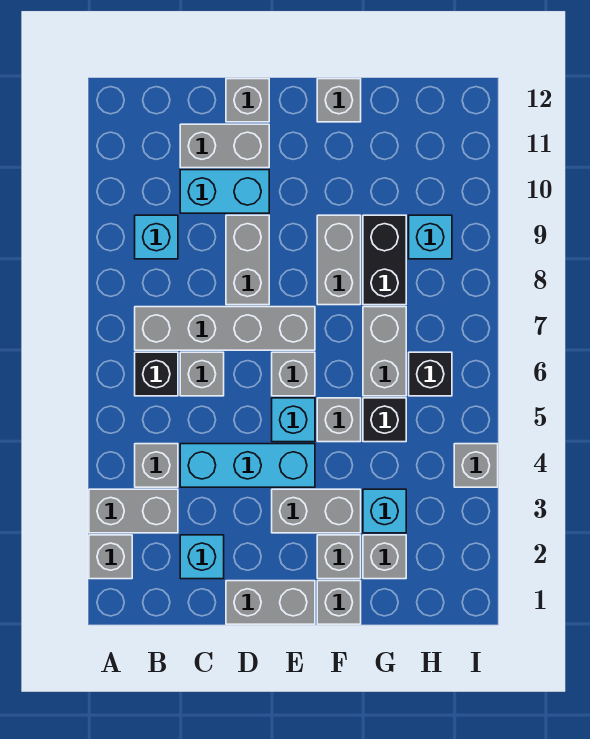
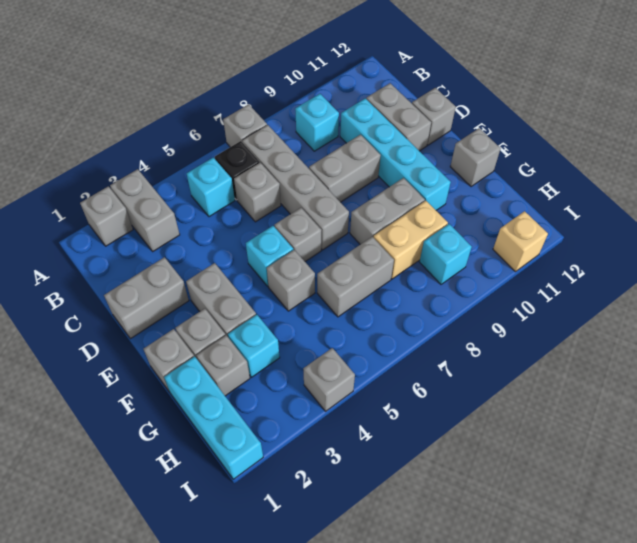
grey 1x1 brick [135,444,178,487] -> grey 1x1 brick moved to [223,104,267,147]
cyan 1x1 brick [180,535,224,579] -> cyan 1x1 brick moved to [187,158,235,217]
cyan 1x3 brick [180,444,315,487] -> cyan 1x3 brick moved to [164,356,263,479]
cyan 1x2 brick [180,170,269,213] -> cyan 1x4 brick [340,98,451,210]
grey 1x2 brick [226,581,315,624] -> grey 1x2 brick turned to [104,257,189,339]
black 1x1 brick [363,398,406,442] -> none
black 1x2 brick [363,215,406,305] -> tan 1x2 brick [373,201,448,279]
black 1x1 brick [409,352,452,396] -> none
none -> tan 1x1 brick [493,211,548,272]

